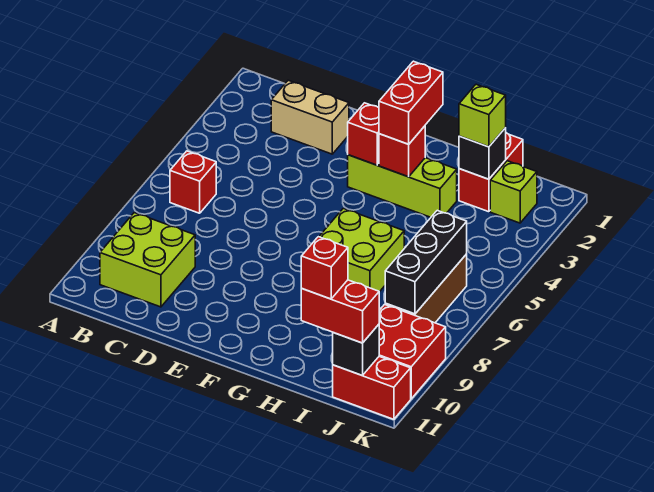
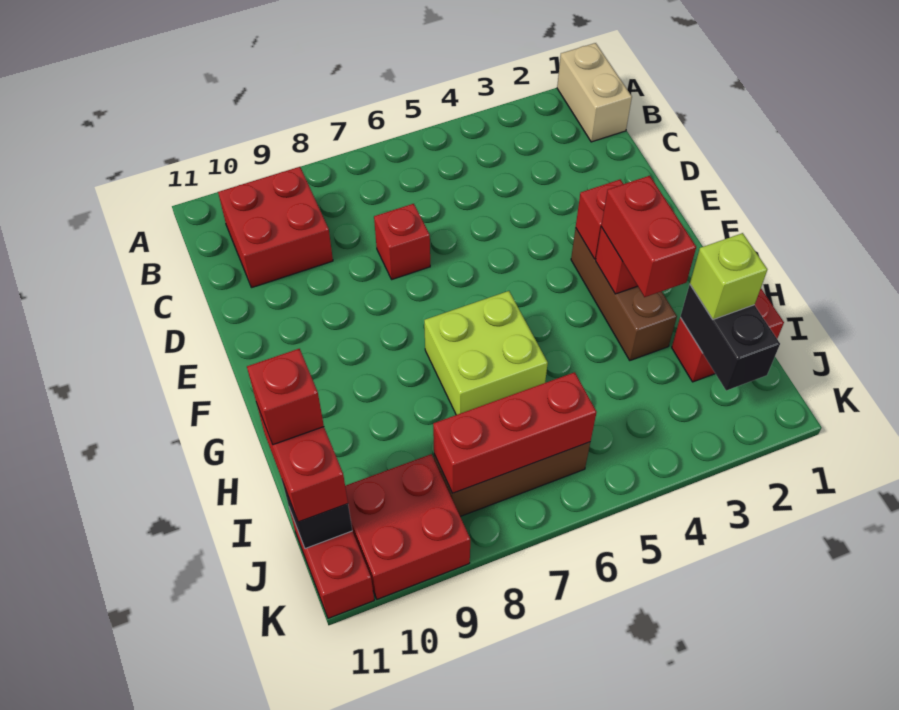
red 1x1 brick [170,151,216,213] -> red 1x1 brick moved to [374,204,430,279]
lime 2x2 brick [100,213,195,307] -> red 2x2 brick [218,167,333,288]
tan 1x2 brick [271,80,349,154] -> tan 1x2 brick moved to [557,43,632,142]
lime 1x3 brick [348,155,457,217] -> brown 1x3 brick [571,228,677,360]
red 1x2 brick [379,61,443,144] -> red 1x2 brick turned to [601,176,696,297]
black 1x1 brick [459,128,506,179] -> black 1x2 brick [680,284,780,390]
lime 1x1 brick [490,161,537,223] -> none
black 1x3 brick [385,210,467,314] -> red 1x3 brick [433,372,597,493]

